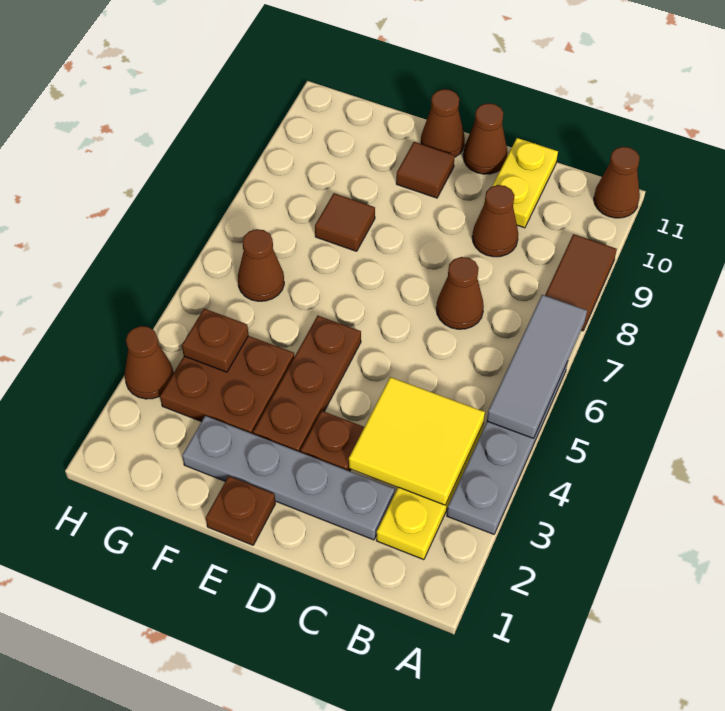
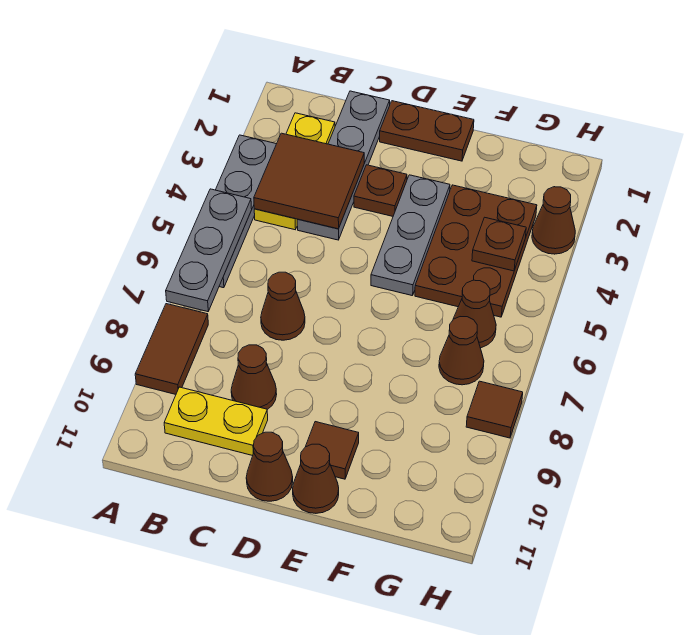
grey 1x3 tile [487,295,587,439] -> grey 1x3 plate [166,189,252,312]
brown 1x1 cone [594,147,640,218] -> brown 1x1 cone moved to [439,317,484,385]
yellow 2x2 tile [349,377,485,505] -> brown 2x2 tile [254,133,364,229]
grey 1x4 plate [182,416,395,540] -> grey 1x4 plate turned to [297,91,390,240]
yellow 1x2 plate [484,138,558,228] -> yellow 1x2 plate turned to [164,387,268,456]
brown 1x1 plate [206,476,275,545] -> brown 1x2 plate [380,101,474,161]
brown 1x3 plate [253,316,361,452] -> grey 1x3 plate [371,175,450,296]
brown 2x2 plate [160,336,294,434] -> brown 2x3 plate [415,185,537,317]
brown 1x1 tile [315,193,375,251] -> brown 1x1 tile moved to [466,381,523,438]

